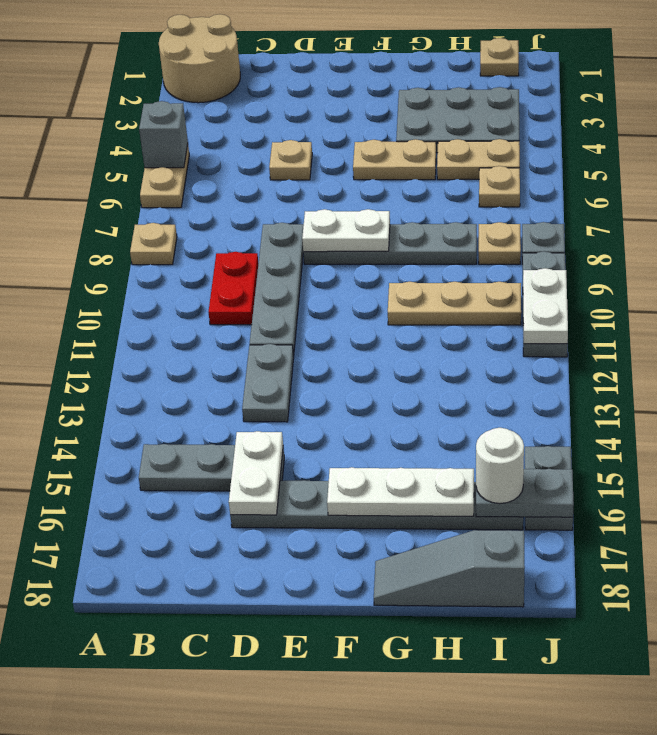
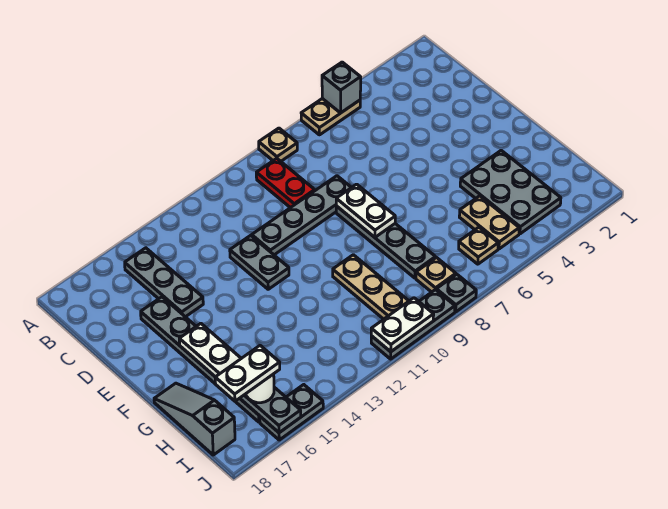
tan 2x2 round brick [159,14,240,103] -> none
red 1x2 plate [208,252,258,325] -> red 1x2 plate turned to [256,158,315,208]
tan 1x1 plate [269,140,312,180] -> none
grey 1x2 plate [242,344,294,422] -> grey 1x2 plate turned to [230,235,289,289]
white 1x2 plate [229,431,283,515] -> white 1x2 plate moved to [215,346,280,401]
tan 1x2 plate [353,139,436,180] -> none
tan 1x1 plate [480,38,519,76] -> none

